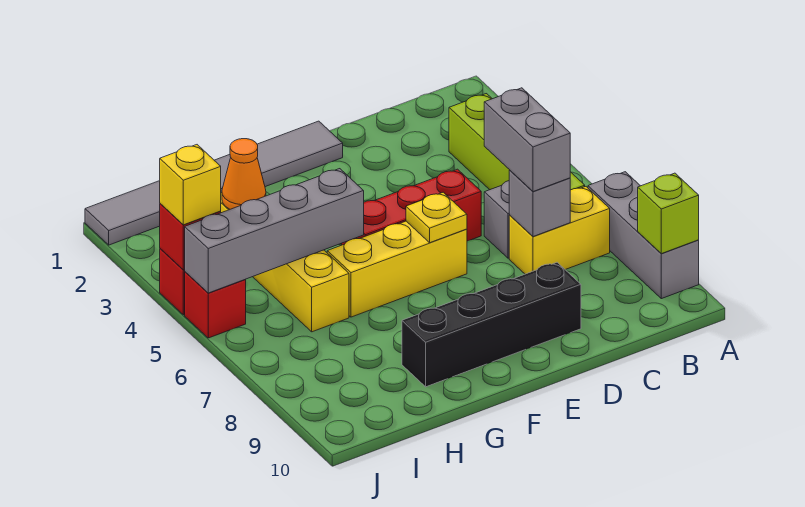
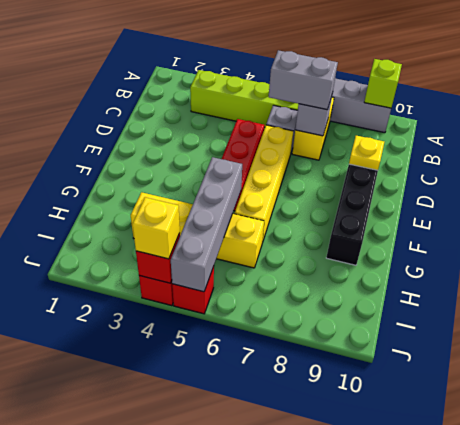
grey 1x6 tile [85,121,343,245] -> none
yellow 1x3 brick [327,221,467,317] -> yellow 1x4 brick [234,125,293,243]
yellow 1x1 plate [406,192,467,243] -> yellow 1x1 plate moved to [349,136,384,170]
orange 1x1 cone [222,139,266,209] -> none

